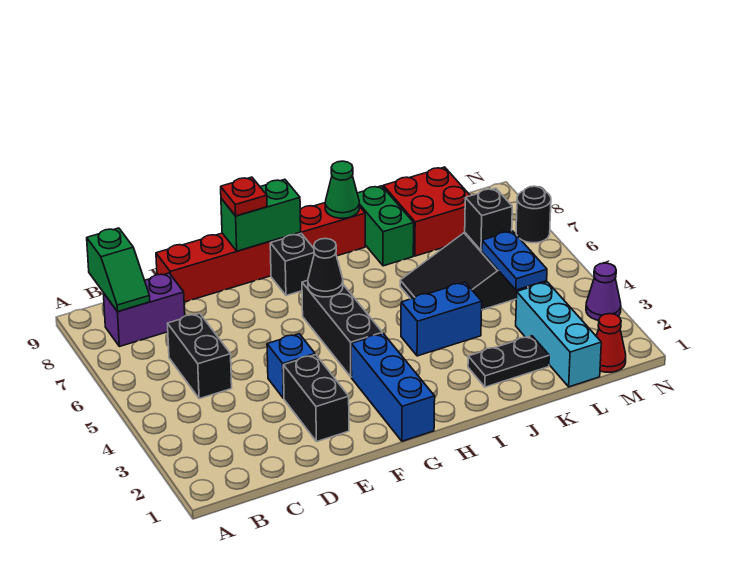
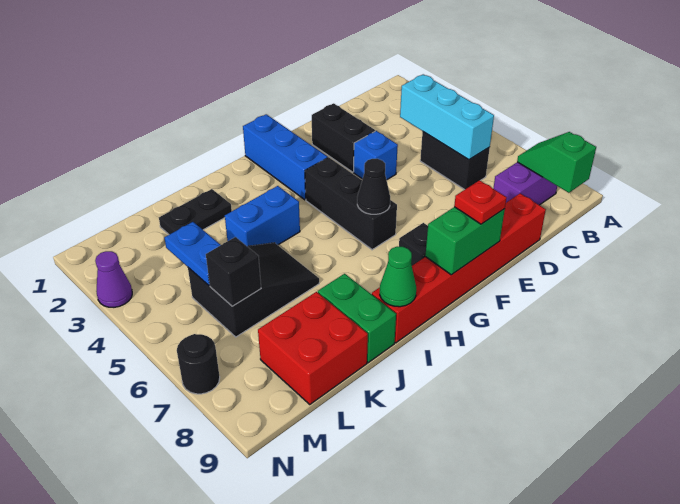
cyan 1x3 brick [516,282,601,387] -> cyan 1x3 brick moved to [400,74,494,160]
red 1x1 cone [596,314,626,372] -> none

